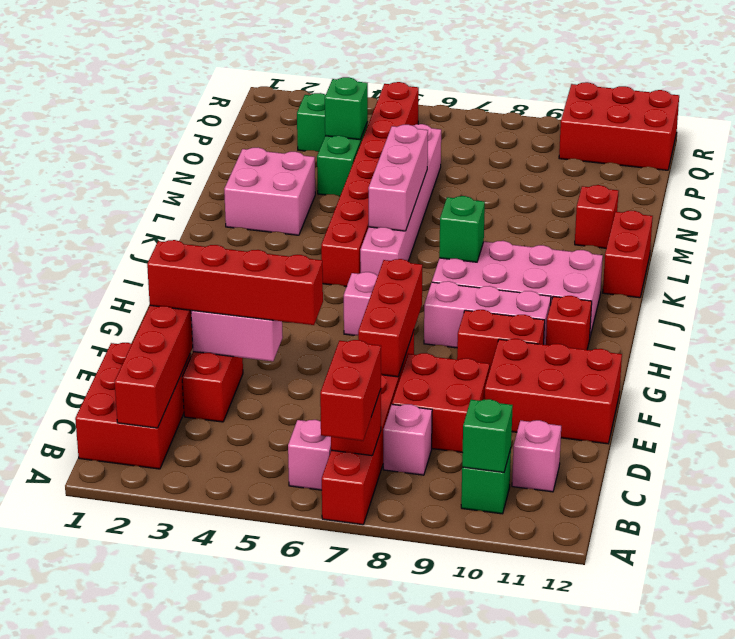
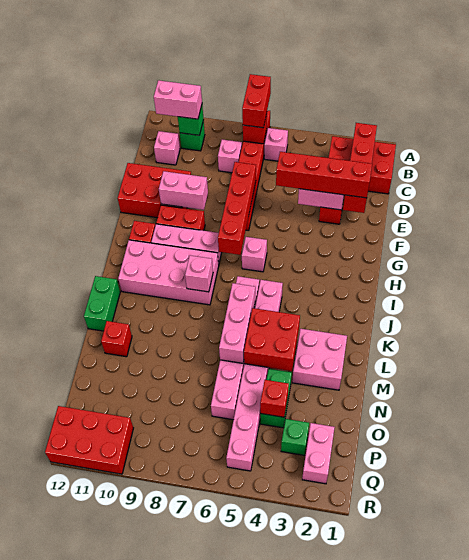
red 2x3 brick [75,343,191,469] -> red 2x3 brick turned to [328,136,396,194]
none -> pink 1x2 brick [154,80,202,119]
red 2x2 brick [392,353,490,453] -> red 2x2 brick moved to [244,308,300,371]
red 1x3 brick [358,259,422,377] -> red 1x4 brick [218,162,256,255]
none -> pink 1x2 brick [159,171,208,210]
red 1x8 brick [321,82,419,287] -> pink 1x8 brick [226,280,283,471]
green 1x1 brick [439,196,485,262] -> pink 1x1 brick [185,255,213,292]
red 1x2 brick [603,211,653,298] -> green 1x2 brick [84,276,120,331]
green 1x1 brick [325,77,368,140] -> red 1x1 brick [260,380,289,417]
none -> pink 1x2 brick [302,423,335,484]

